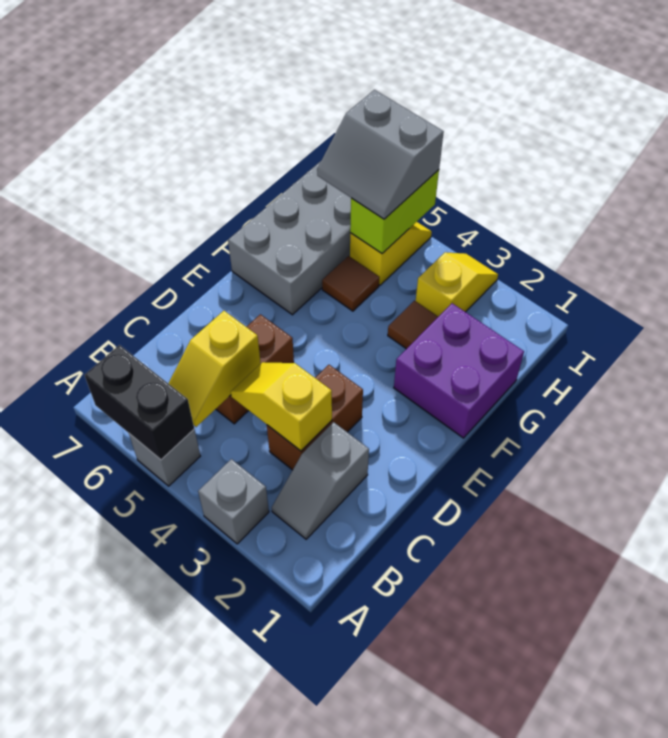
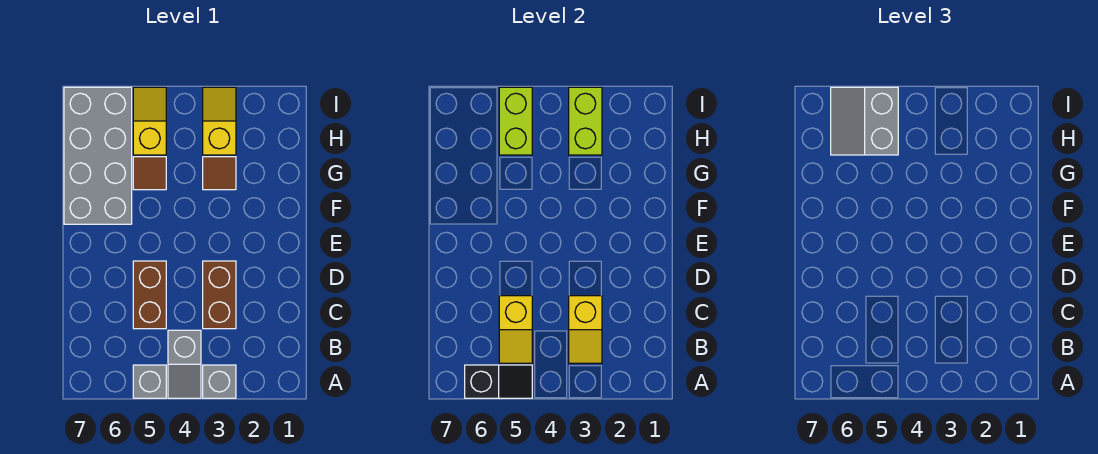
black 1x2 brick [84,345,194,460] -> black 1x2 slope [465,365,532,398]
grey 1x2 slope [272,422,369,539] -> grey 1x2 slope moved to [168,330,201,398]
yellow 1x2 slope [231,362,332,451] -> yellow 1x2 slope turned to [569,296,602,363]
purple 2x2 brick [394,303,524,438] -> none
none -> lime 1x2 brick [569,87,602,155]
grey 2x2 slope [317,90,444,219] -> grey 2x2 slope turned to [831,87,898,155]

